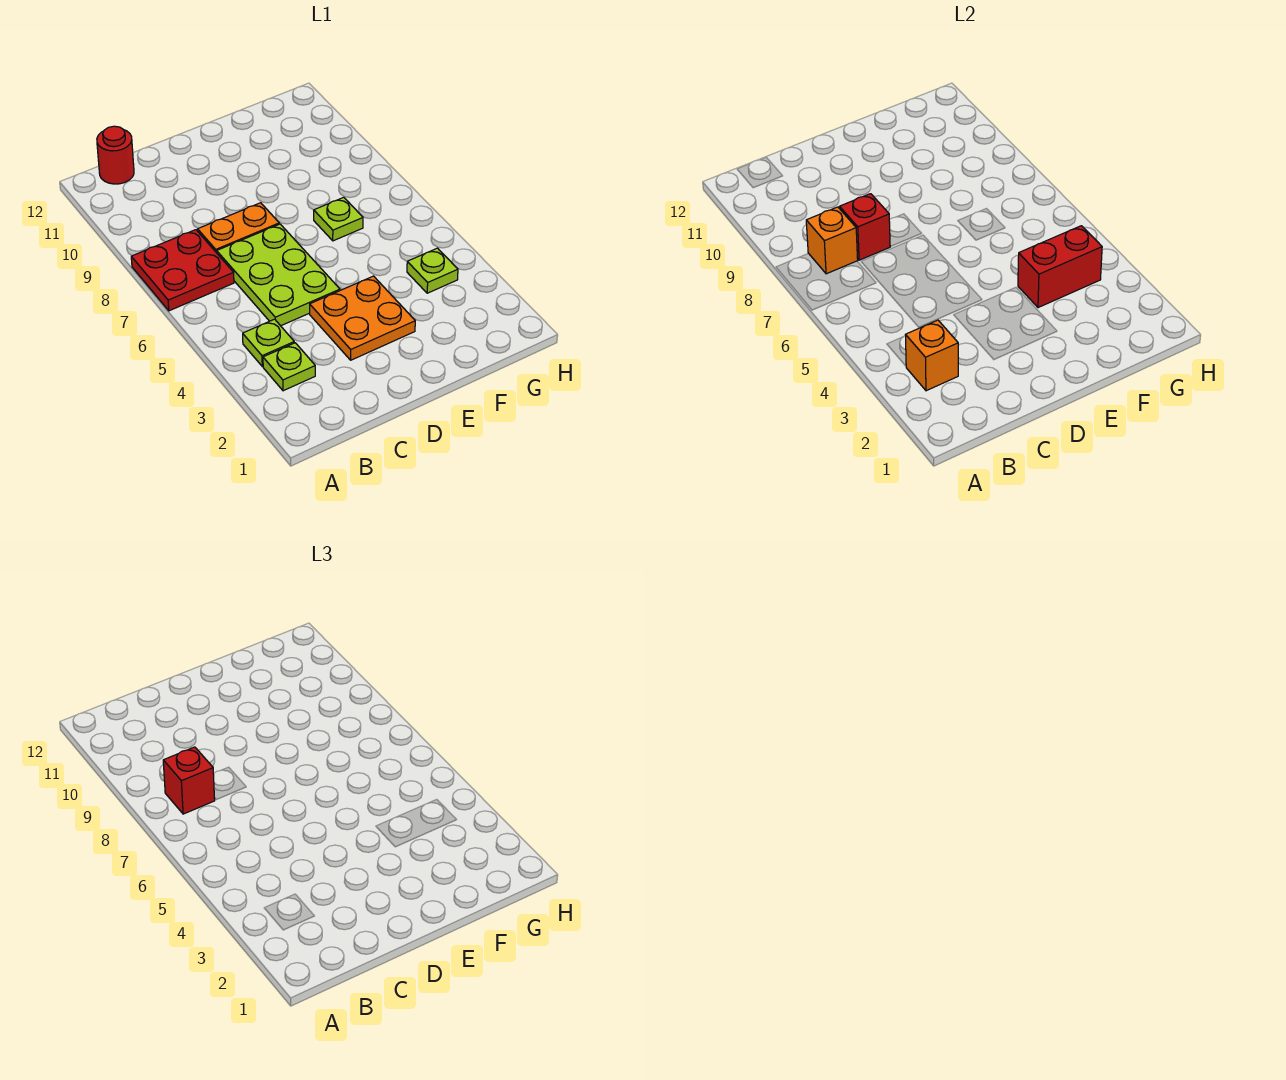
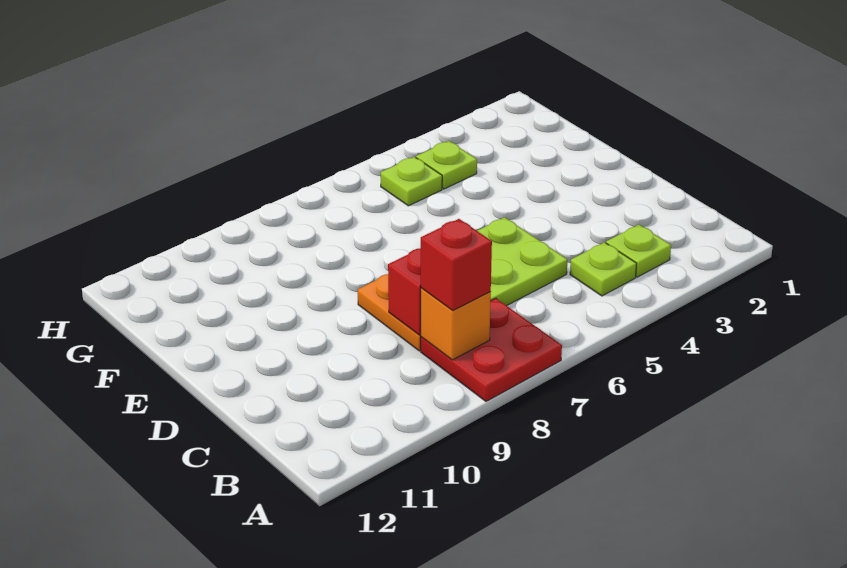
orange 1x1 brick [905,320,958,391] -> none
red 1x1 round brick [97,126,134,184] -> none
orange 2x2 plate [310,276,415,360] -> none
red 1x2 brick [1018,226,1102,308] -> none
lime 1x1 plate [314,197,363,241] -> lime 1x1 plate moved to [381,157,442,206]

